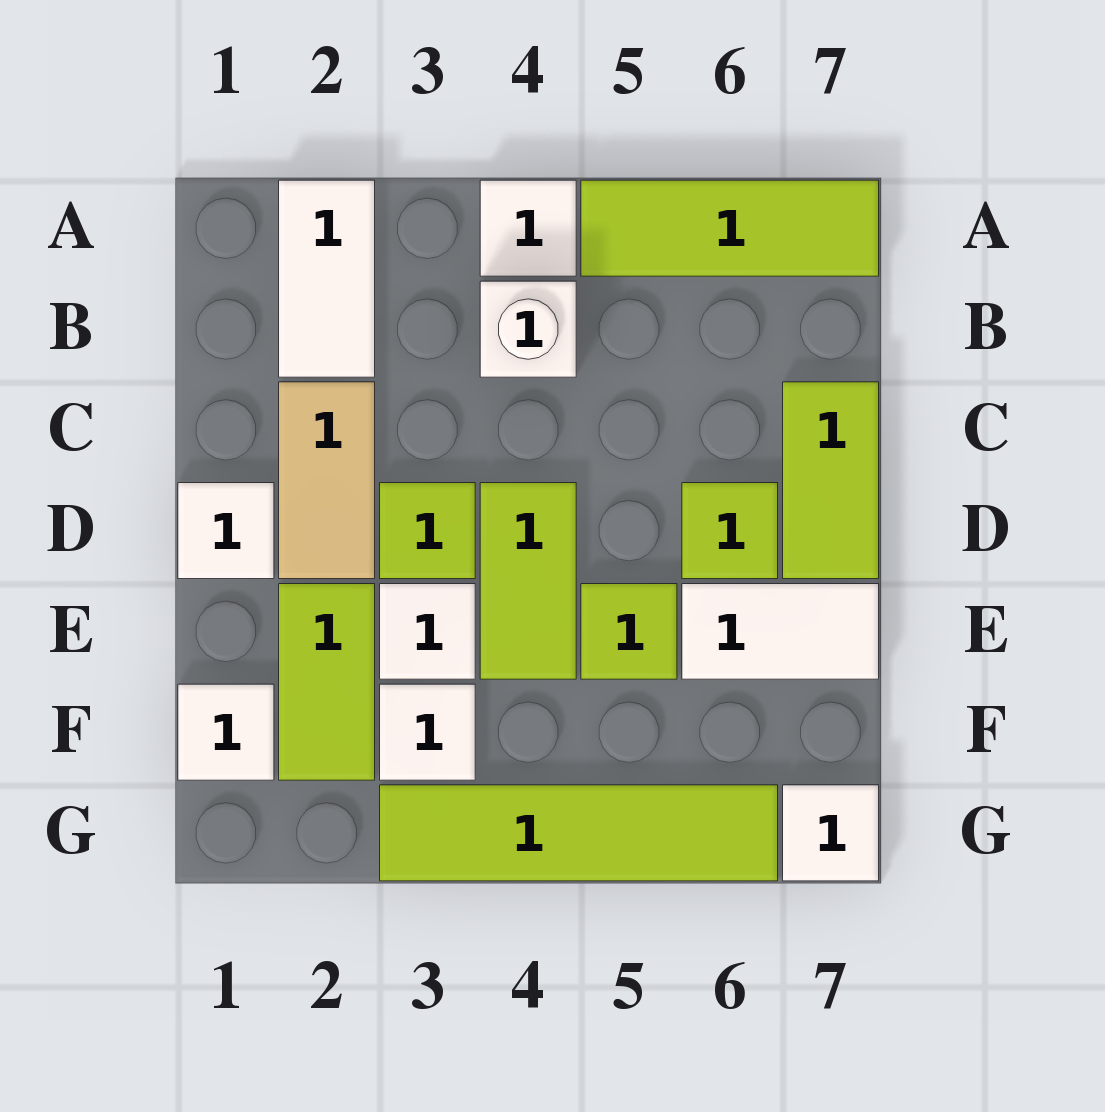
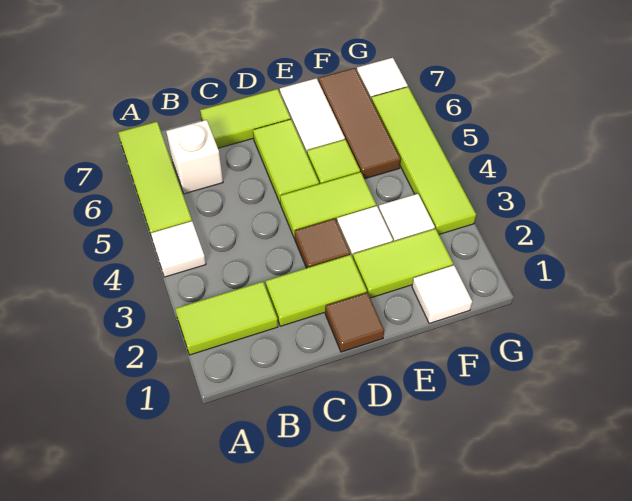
white 1x2 tile [279,180,375,377] -> lime 1x2 tile [175,282,278,355]
white 1x1 brick [480,281,576,377] -> white 1x1 brick moved to [166,120,223,194]
tan 1x2 tile [279,382,375,579] -> lime 1x2 tile [266,255,367,326]
white 1x1 tile [178,483,274,579] -> brown 1x1 tile [325,293,384,352]
lime 1x1 tile [380,483,475,579] -> brown 1x1 tile [295,219,350,268]
lime 1x1 tile [682,483,778,579] -> lime 1x2 tile [253,119,319,202]
none -> brown 1x3 tile [319,68,401,179]

